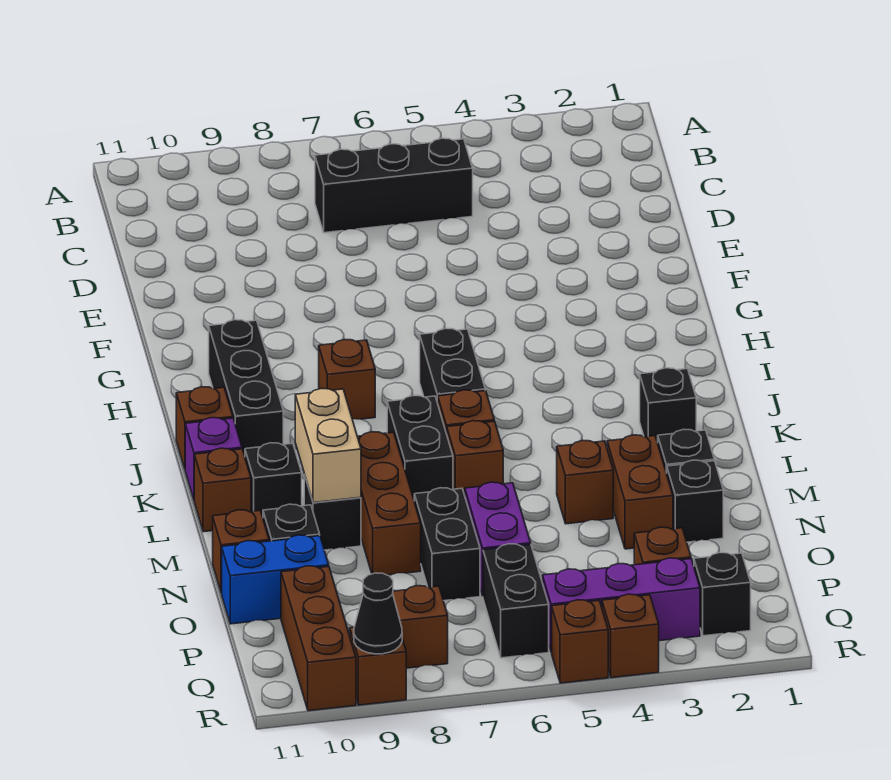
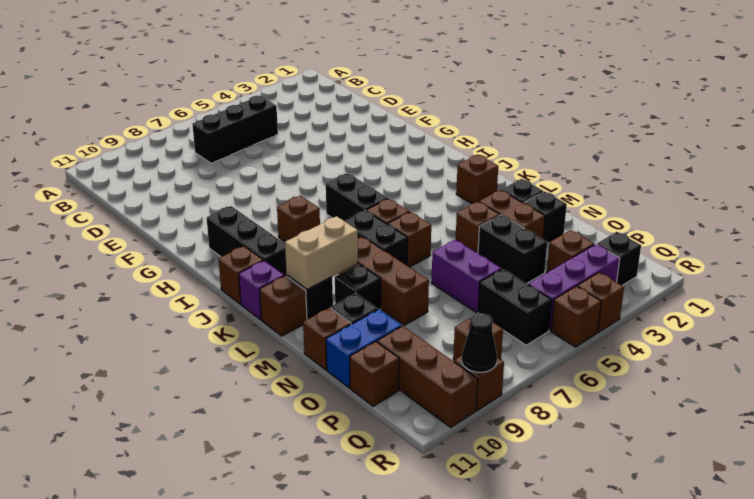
black 1x1 brick [640,368,696,443] -> brown 1x1 brick [456,155,498,204]
tan 1x2 brick [295,389,361,503] -> tan 1x2 brick turned to [285,216,358,289]
black 1x2 brick [414,488,480,601] -> black 1x2 brick moved to [478,215,547,284]
none -> brown 1x1 brick [350,341,399,406]

